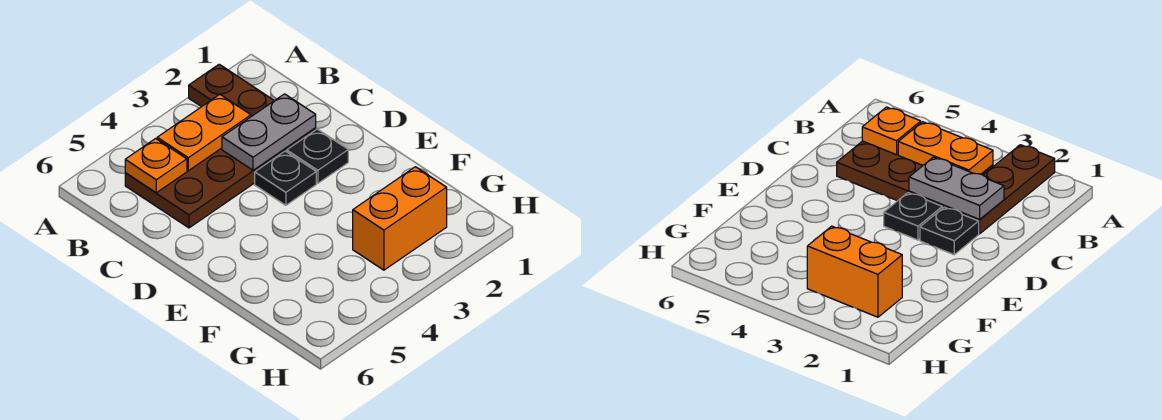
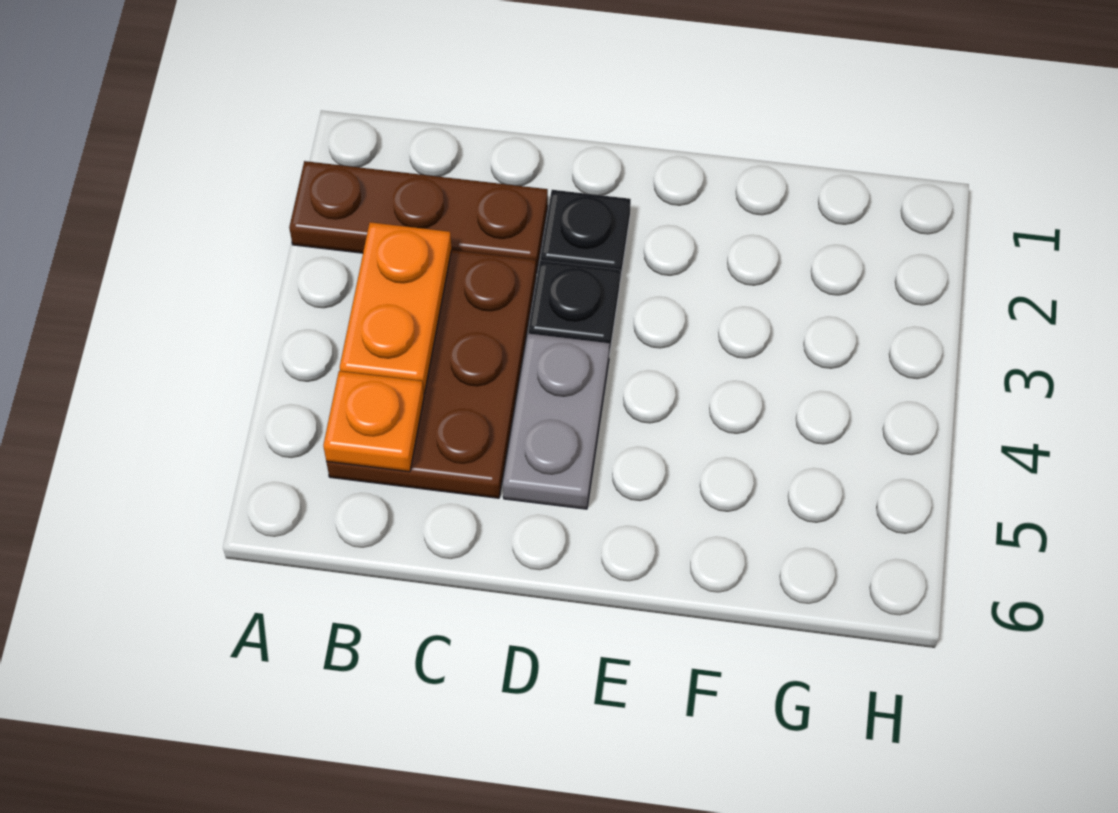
grey 1x2 plate [222,94,316,170] -> grey 1x2 plate moved to [503,334,610,509]
orange 1x2 brick [353,167,447,270] -> none

